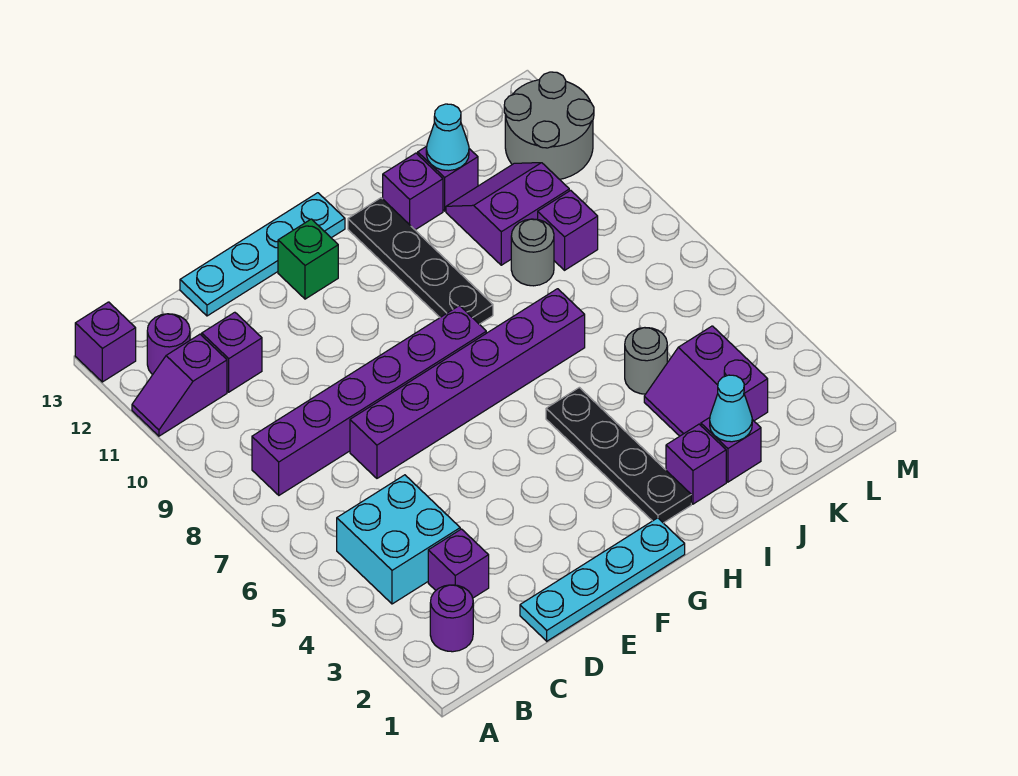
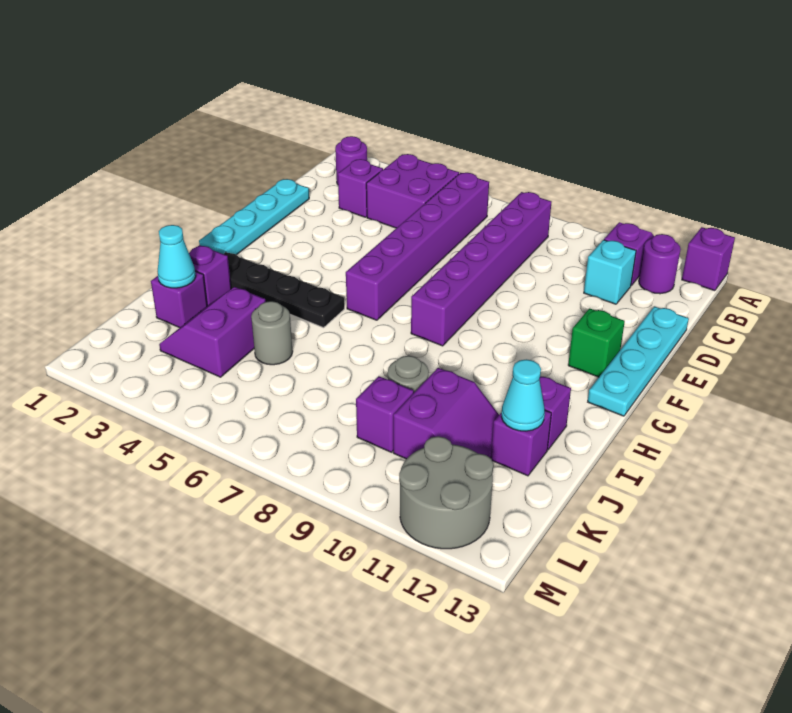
cyan 2x2 brick [337,475,460,604] -> purple 2x2 brick [366,154,459,228]
purple 1x1 brick [202,312,262,392] -> cyan 1x1 brick [584,240,636,304]
purple 1x6 brick [350,289,585,478] -> purple 1x6 brick moved to [346,173,489,320]
black 1x4 plate [348,198,493,324] -> none
purple 2x2 slope [644,326,768,436] -> purple 2x2 slope turned to [159,287,266,377]

